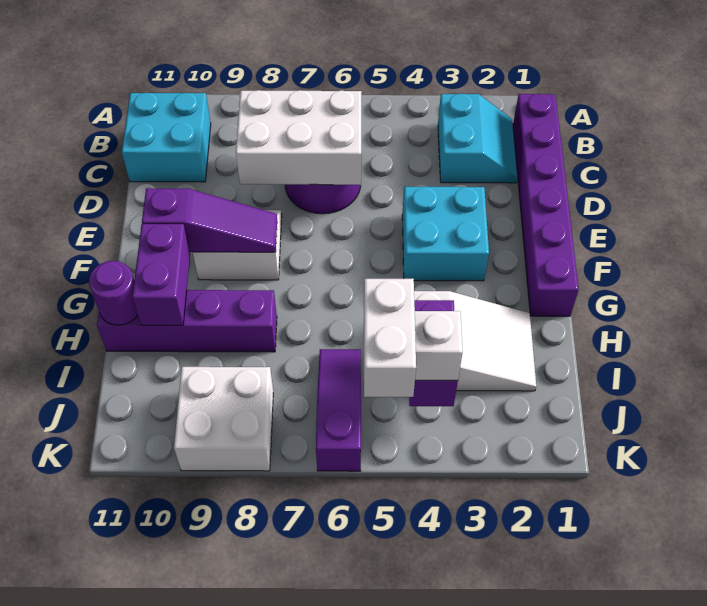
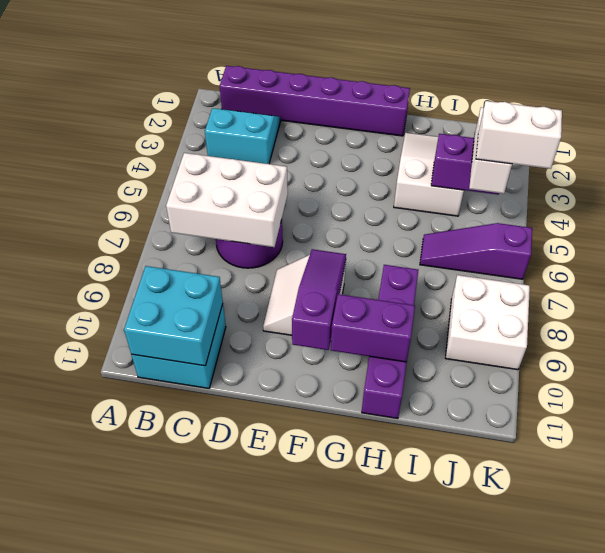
white 2x3 brick [236,90,361,185] -> white 2x3 brick turned to [166,153,288,247]
cyan 2x2 brick [402,187,489,281] -> cyan 2x2 brick moved to [124,266,223,366]
purple 1x1 round brick [89,261,138,325] -> none

